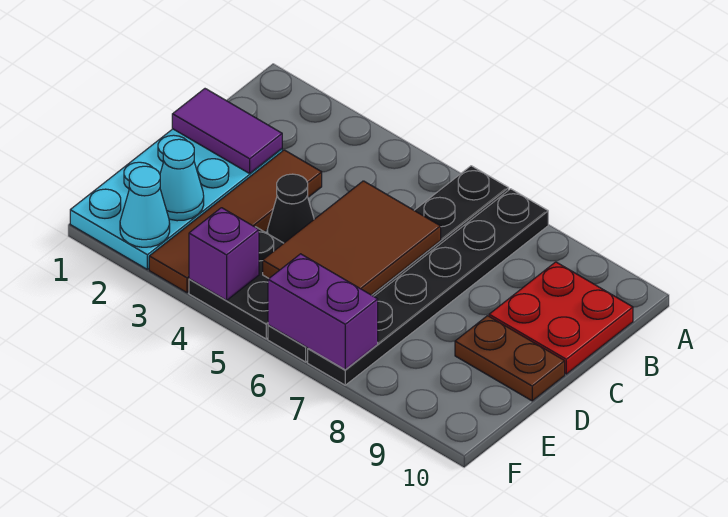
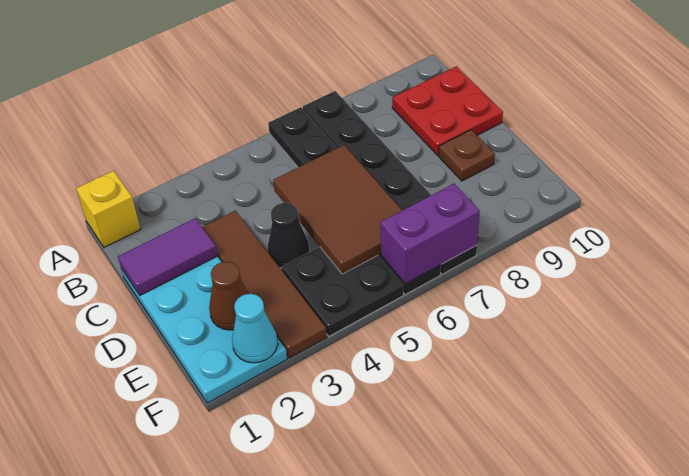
none -> yellow 1x1 brick [76,171,141,247]
brown 1x2 plate [455,316,565,401] -> brown 1x1 plate [439,130,495,181]
cyan 1x1 cone [160,139,204,221] -> brown 1x1 cone [209,262,249,330]
purple 1x1 brick [189,208,259,300] -> none

